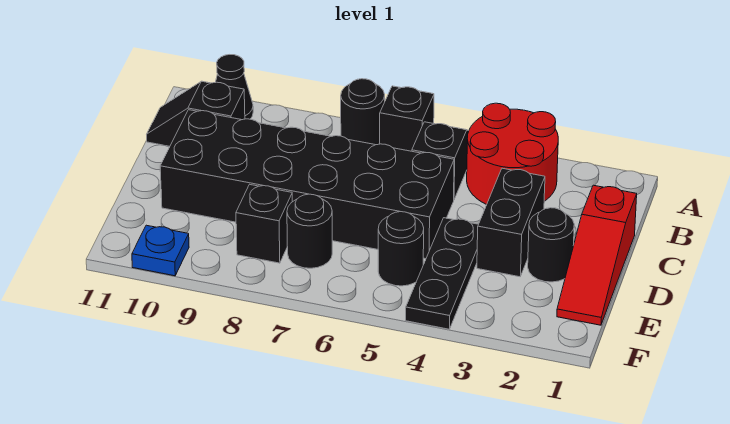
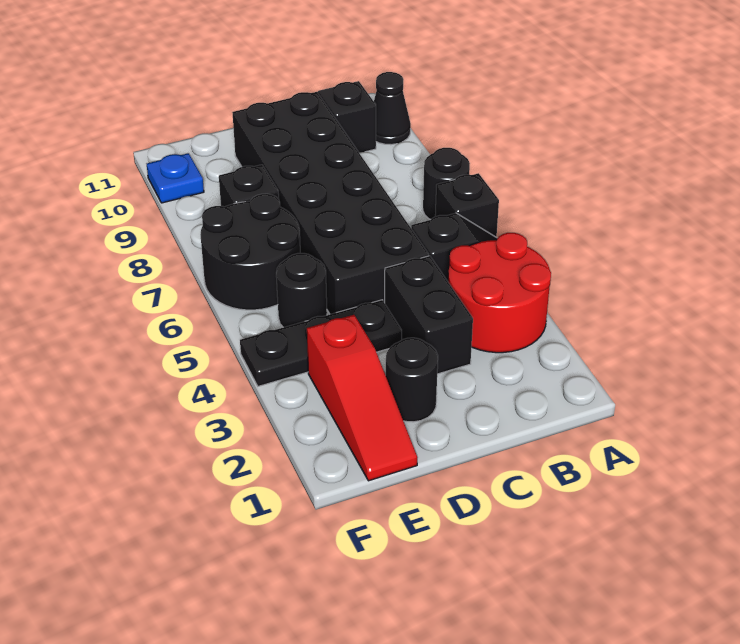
red 1x3 slope [557,185,637,325] -> red 1x3 slope turned to [307,315,418,481]
black 1x2 brick [477,168,545,277] -> black 1x2 brick turned to [385,256,473,374]
black 1x1 round brick [287,194,332,268] -> black 2x2 round brick [200,194,300,310]

